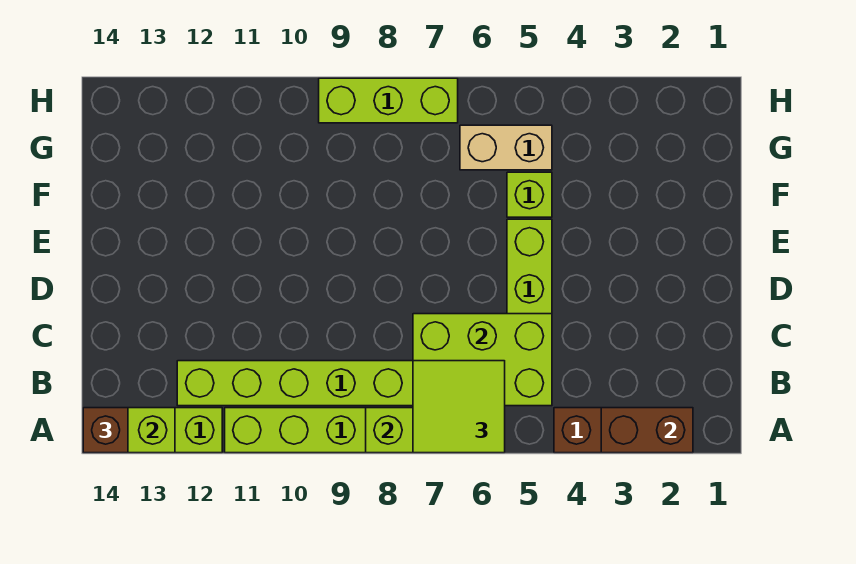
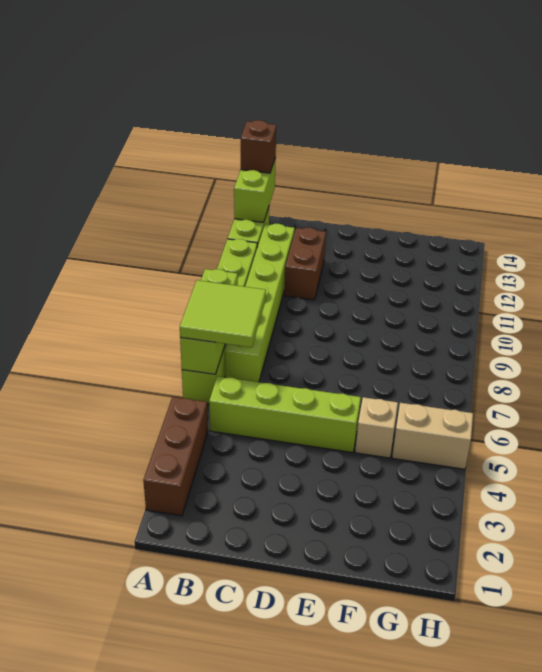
brown 1x2 brick [601,408,693,453] -> brown 1x2 brick moved to [284,228,326,300]
lime 2x3 brick [413,314,552,406] -> none
lime 1x1 brick [507,172,552,217] -> tan 1x1 brick [355,397,398,458]
tan 1x2 brick [460,125,552,170] -> tan 1x2 brick turned to [392,403,473,469]
lime 1x3 brick [319,78,458,123] -> none

